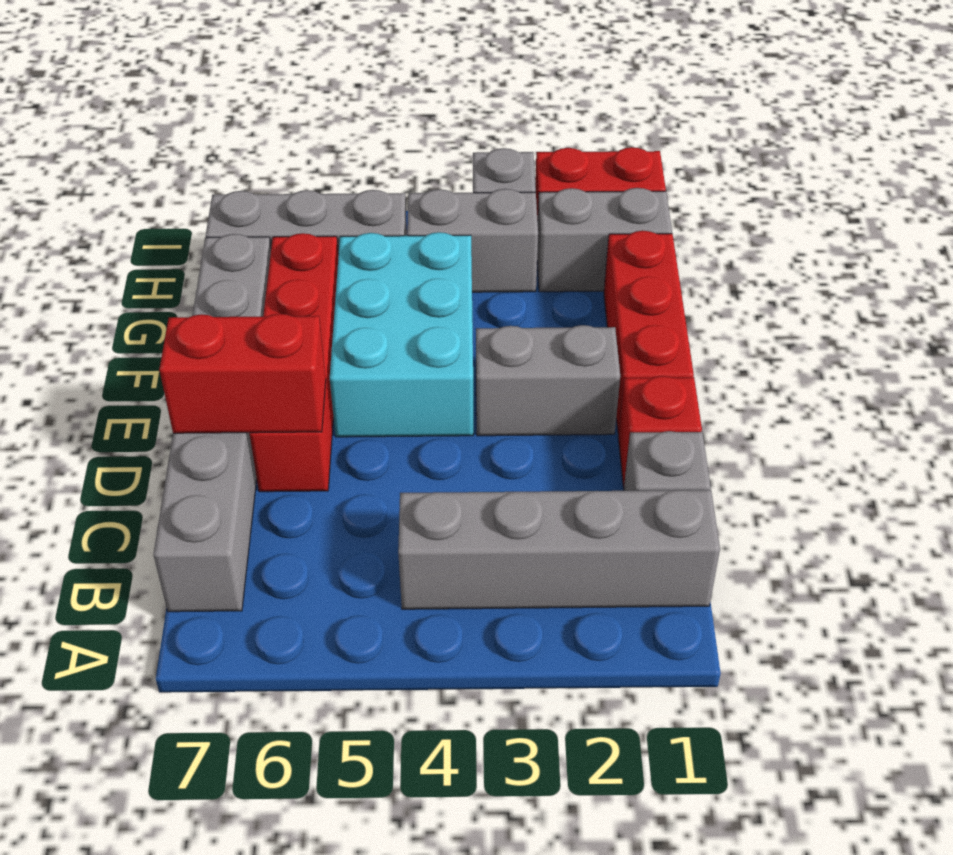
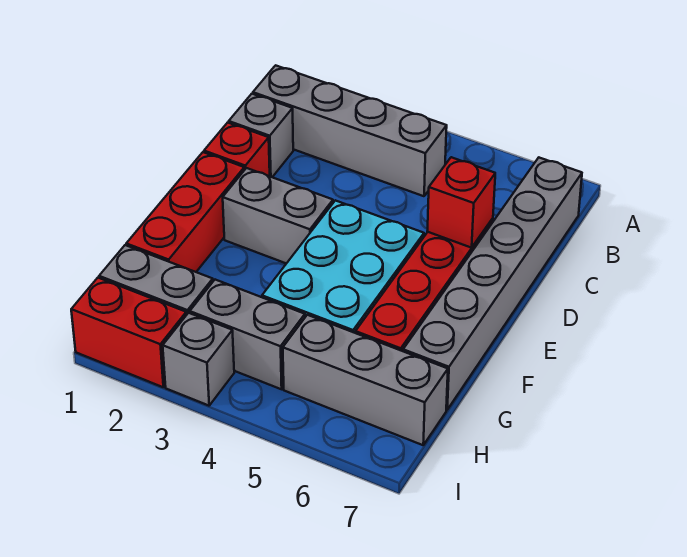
red 1x2 brick [159,314,326,433] -> red 1x1 brick [427,157,495,248]

